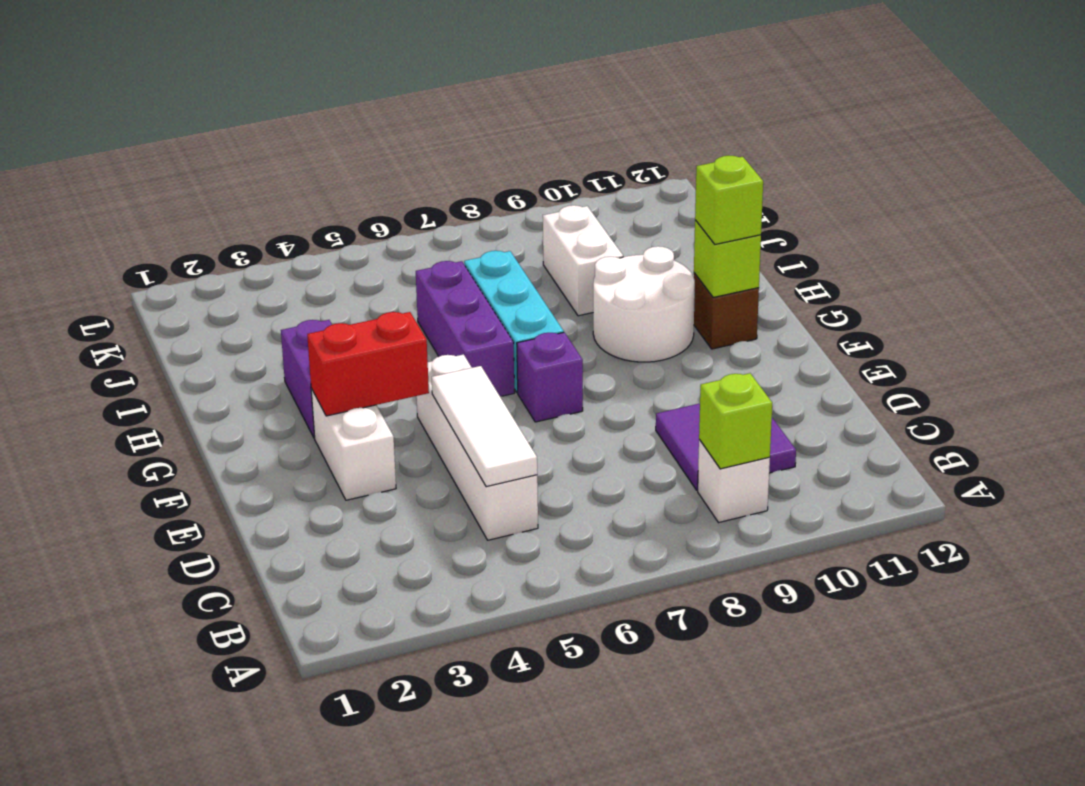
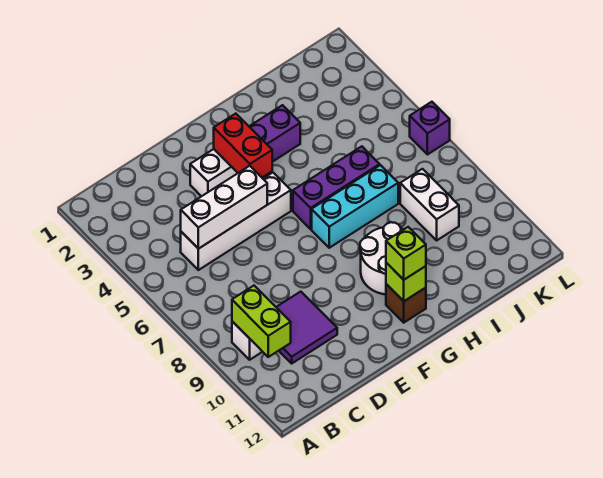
lime 1x1 brick [699,373,772,469] -> lime 1x2 brick [232,286,291,357]
white 1x3 tile [432,366,537,487] -> white 1x3 brick [181,166,267,249]
purple 1x1 brick [517,332,583,422] -> purple 1x1 brick moved to [410,102,450,155]
white 1x2 brick [543,205,623,316] -> white 1x2 brick turned to [400,169,459,240]

